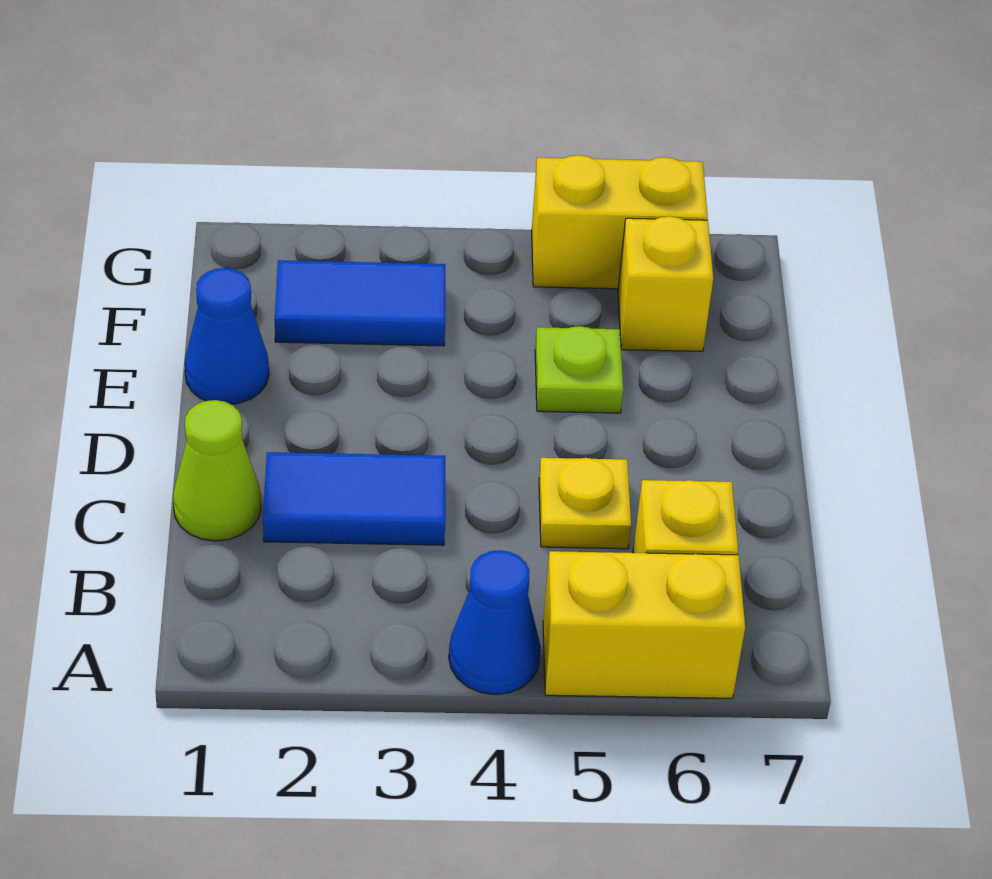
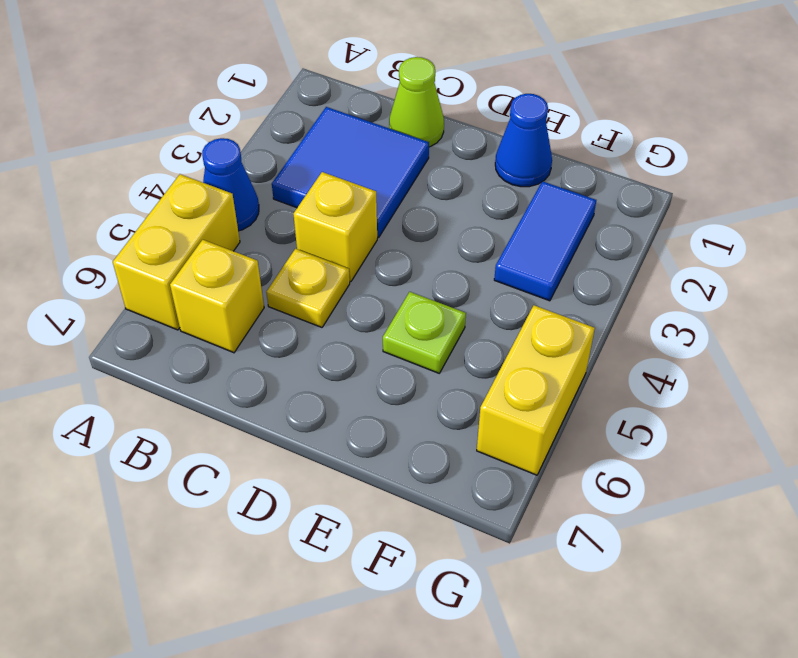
blue 1x2 tile [263,452,445,545] -> blue 2x2 tile [272,107,429,238]
yellow 1x1 brick [618,216,713,351] -> yellow 1x1 brick moved to [294,172,377,281]

